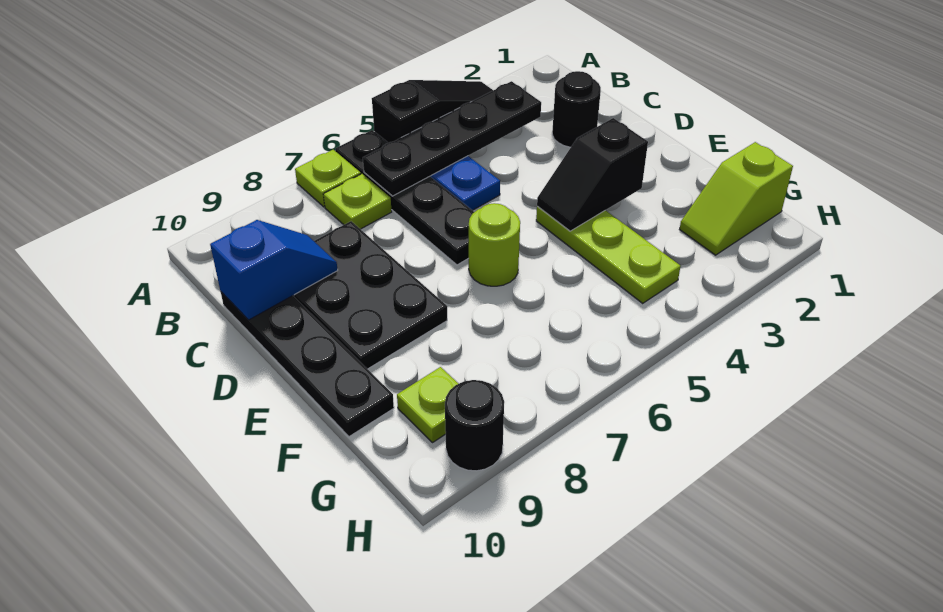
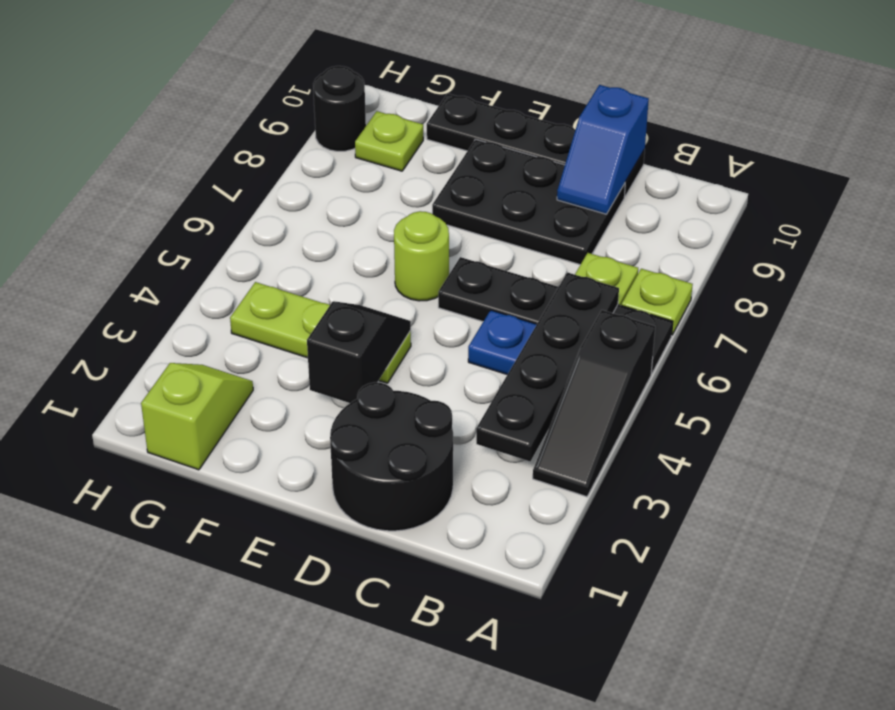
black 1x1 round brick [552,71,601,147] -> black 2x2 round brick [330,382,453,531]

